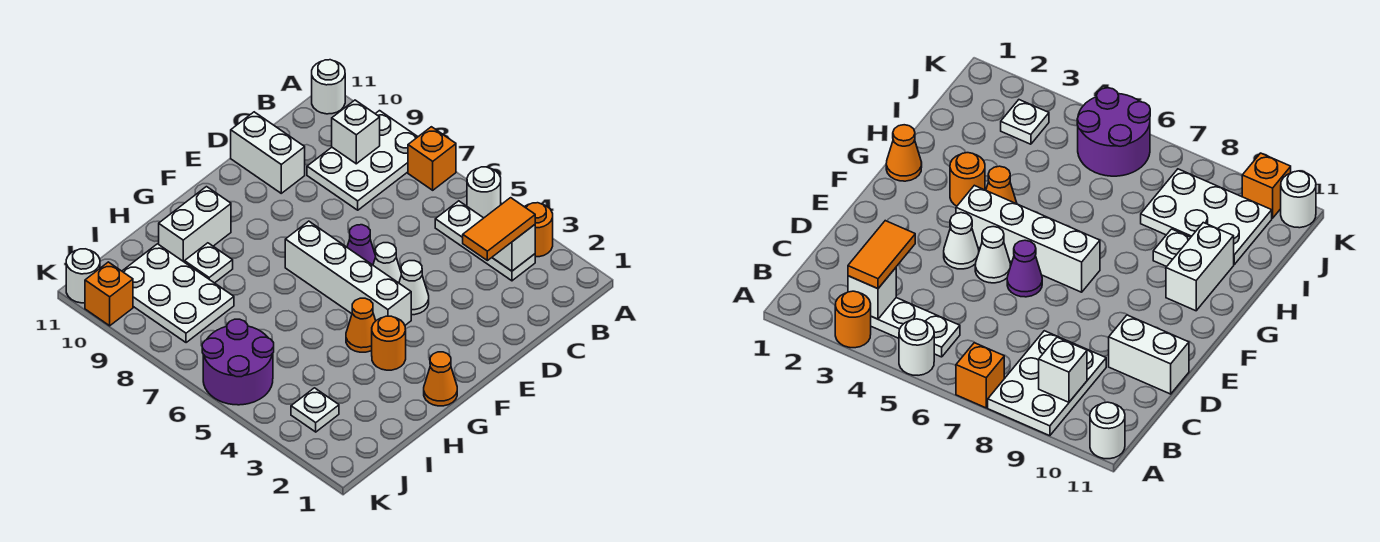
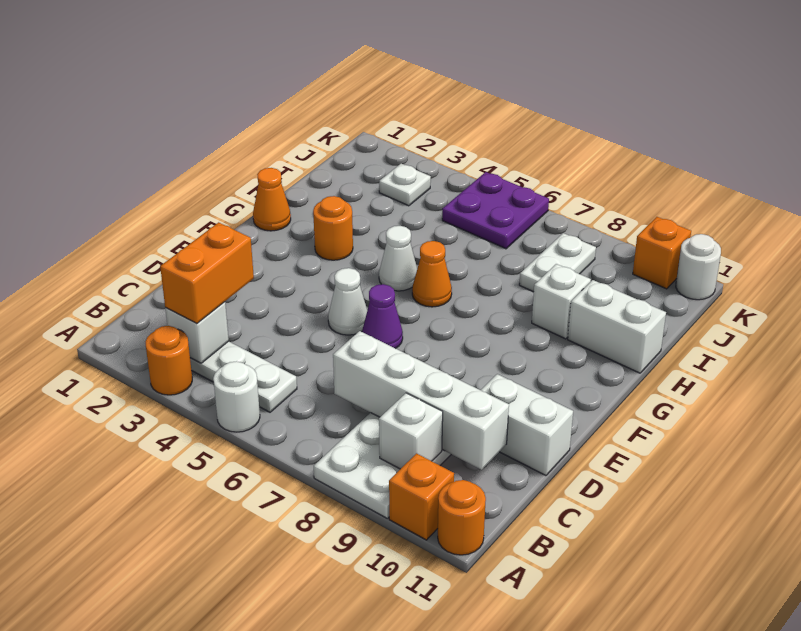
orange 1x1 brick [408,127,456,190] -> orange 1x1 brick moved to [389,453,454,540]
white 1x1 round brick [312,60,345,114] -> orange 1x1 round brick [438,480,486,555]
orange 1x2 tile [463,198,535,261] -> orange 1x2 brick [160,222,254,324]
white 1x1 cone [399,261,429,315] -> white 1x1 cone moved to [379,226,417,291]
white 1x4 brick [285,221,411,325] -> white 1x4 brick moved to [333,331,509,470]
orange 1x1 cone [346,298,376,352] -> orange 1x1 cone moved to [412,241,452,307]
white 1x2 brick [159,187,231,262] -> white 1x2 brick turned to [568,280,666,373]
white 1x1 plate [185,243,233,283] -> white 1x1 brick [532,264,591,339]
white 2x3 plate [122,244,234,343] -> white 1x2 plate [519,233,596,292]
purple 2x2 round brick [202,319,274,405] -> purple 2x2 plate [442,172,549,249]

